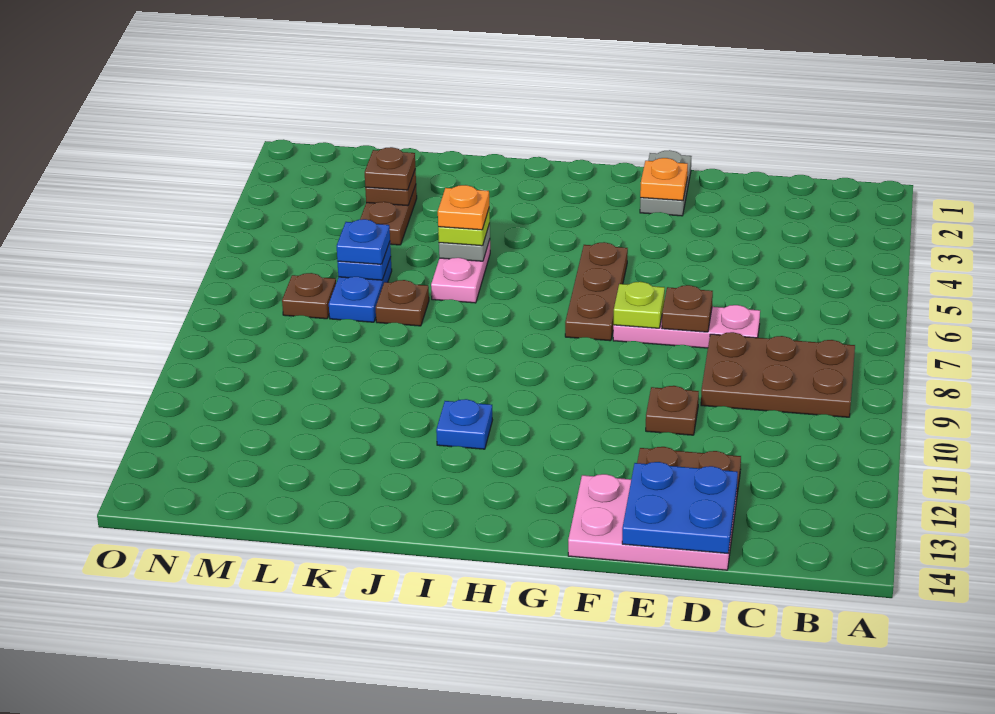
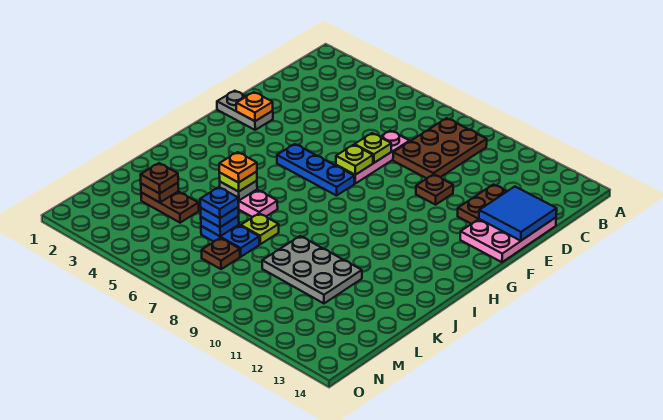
blue 2x2 plate [622,462,738,553] -> blue 2x2 tile [479,187,557,241]
brown 1x1 plate [662,285,713,332] -> lime 1x1 plate [355,133,391,163]
brown 1x3 plate [565,242,628,341] -> blue 1x3 plate [277,144,354,196]
blue 1x1 plate [436,399,492,449] -> blue 1x1 plate moved to [200,187,239,218]
brown 1x1 plate [376,280,429,326] -> lime 1x1 plate [241,213,279,244]
none -> grey 2x3 plate [262,236,362,303]

